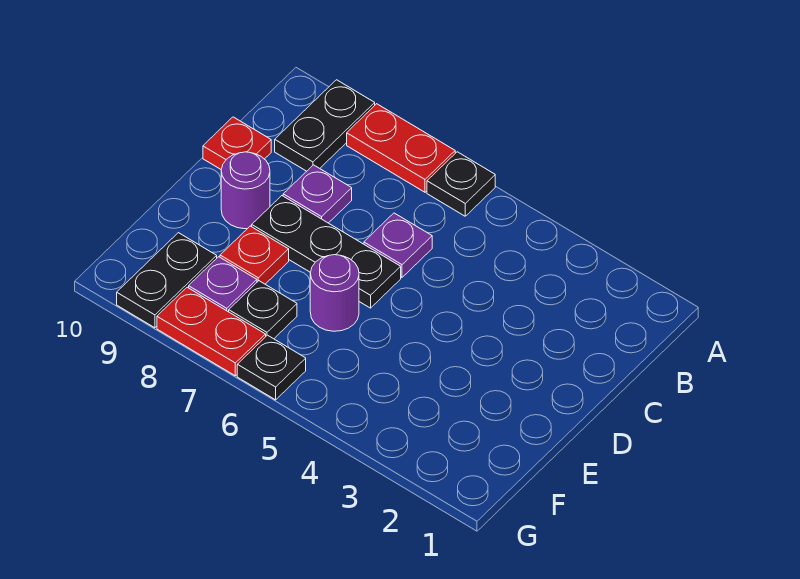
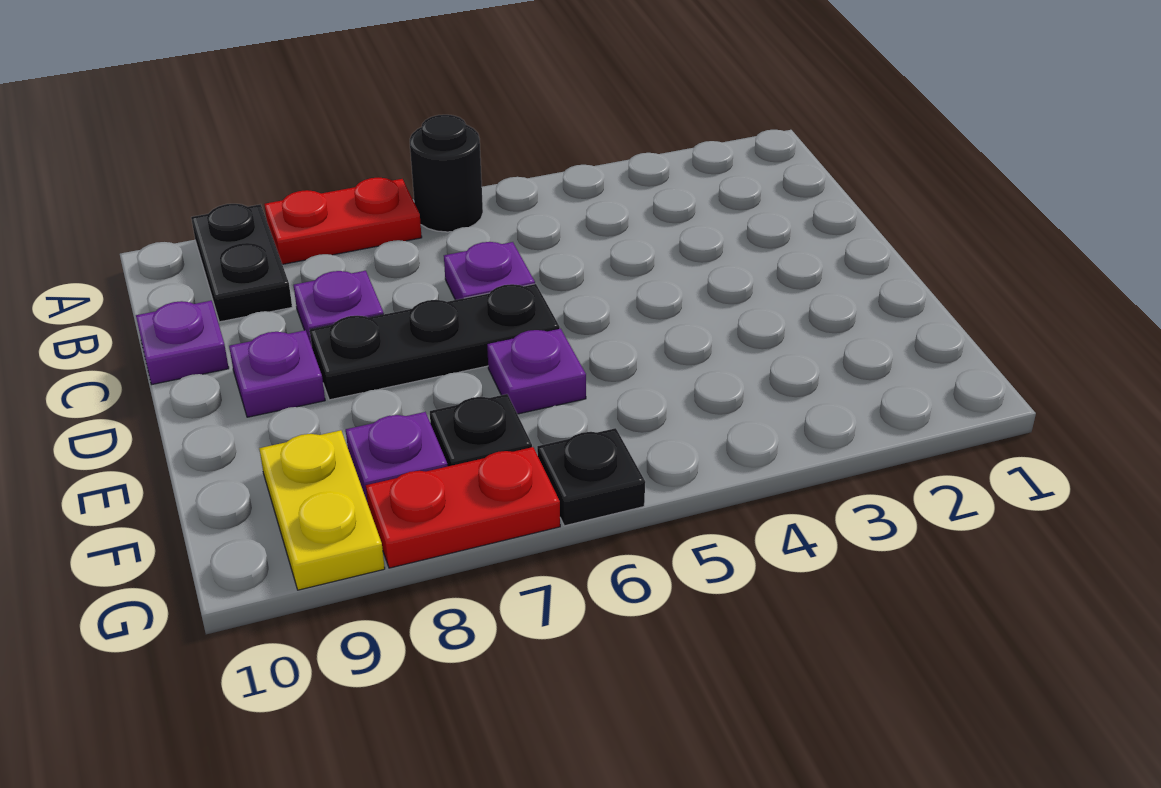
black 1x1 plate [427,152,495,216] -> black 1x1 round brick [410,115,483,232]
red 1x1 plate [203,117,271,169] -> purple 1x1 plate [136,301,229,384]
purple 1x1 round brick [221,152,270,229] -> purple 1x1 plate [229,330,325,417]
purple 1x1 round brick [310,255,359,331] -> purple 1x1 plate [487,329,586,414]
red 1x1 plate [220,226,289,284] -> none
black 1x2 plate [117,233,217,328] -> yellow 1x2 plate [259,430,385,590]

